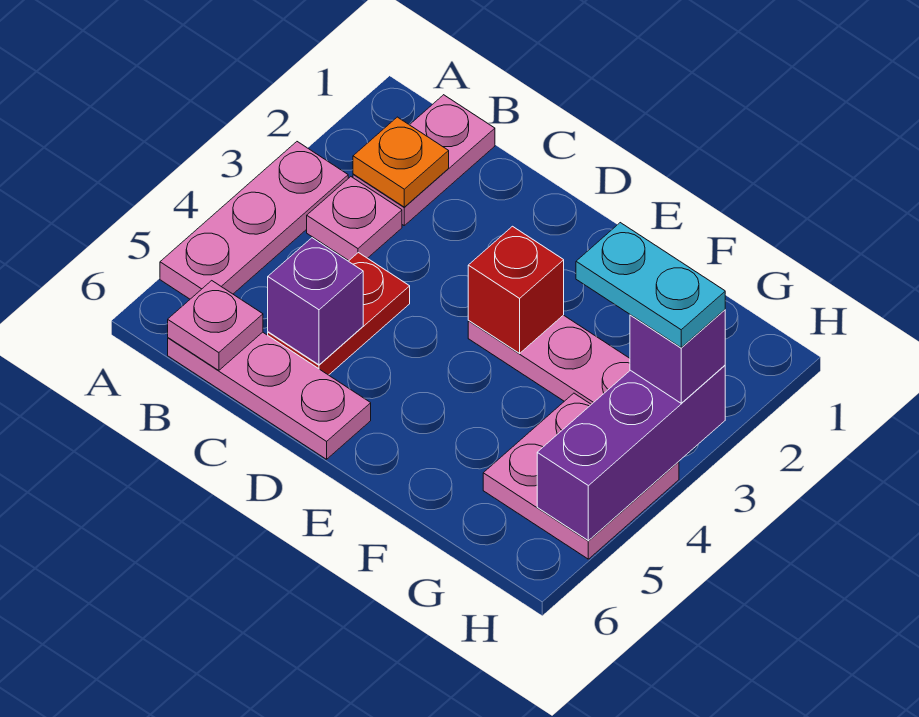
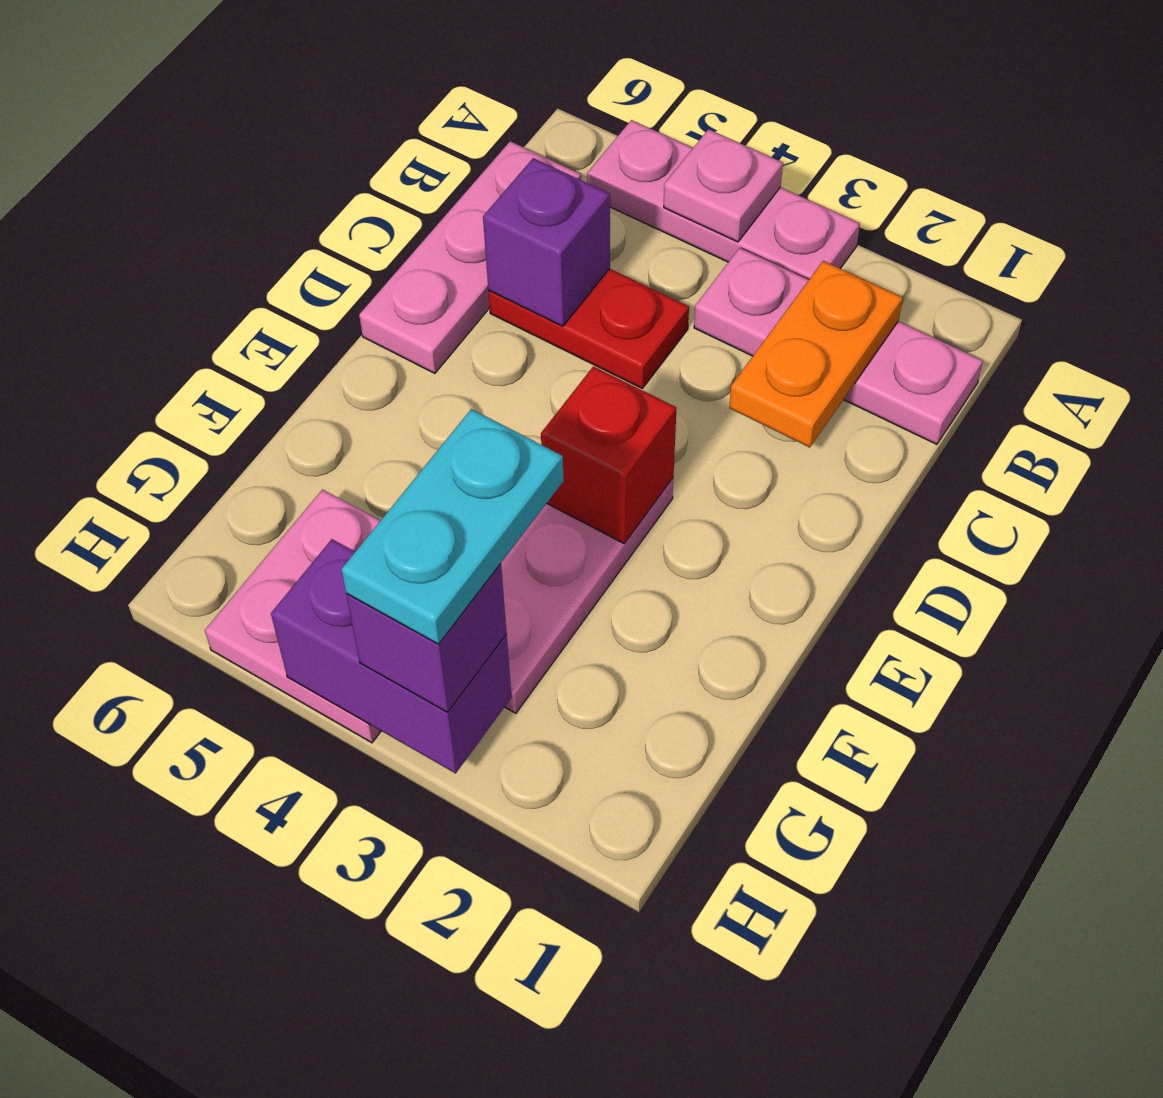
orange 1x1 plate [353,117,449,207] -> orange 1x2 plate [729,261,903,448]
pink 1x1 plate [168,281,263,370] -> pink 1x1 plate moved to [664,129,783,242]
purple 1x3 brick [537,365,725,541] -> purple 1x2 brick [271,539,512,773]

